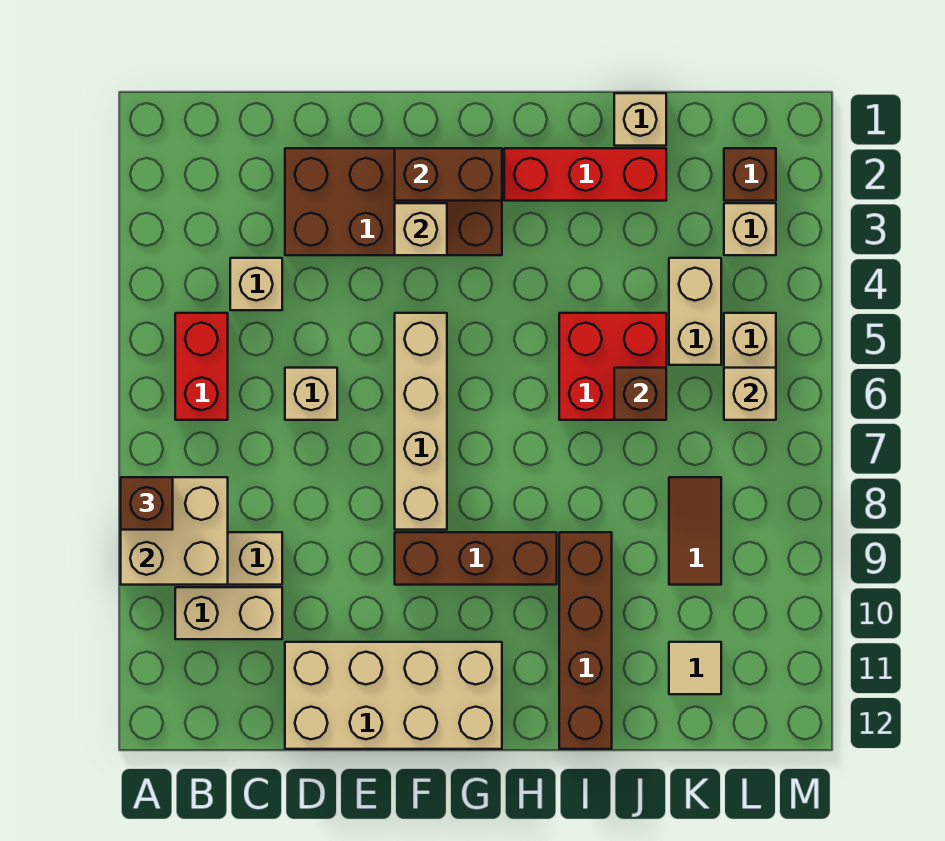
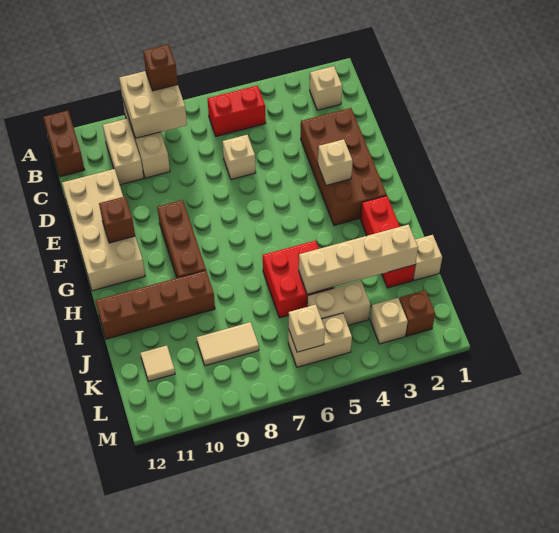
tan 1x1 brick [230,258,282,310] -> tan 1x1 brick moved to [310,66,342,110]
brown 1x2 brick [395,148,502,201] -> brown 1x2 brick moved to [43,111,84,177]
tan 1x4 brick [395,313,447,530] -> tan 1x4 brick moved to [299,225,418,294]
brown 1x1 brick [614,368,666,420] -> brown 1x1 brick moved to [99,197,135,243]
brown 1x2 tile [669,477,721,585] -> tan 1x2 tile [197,322,259,366]

